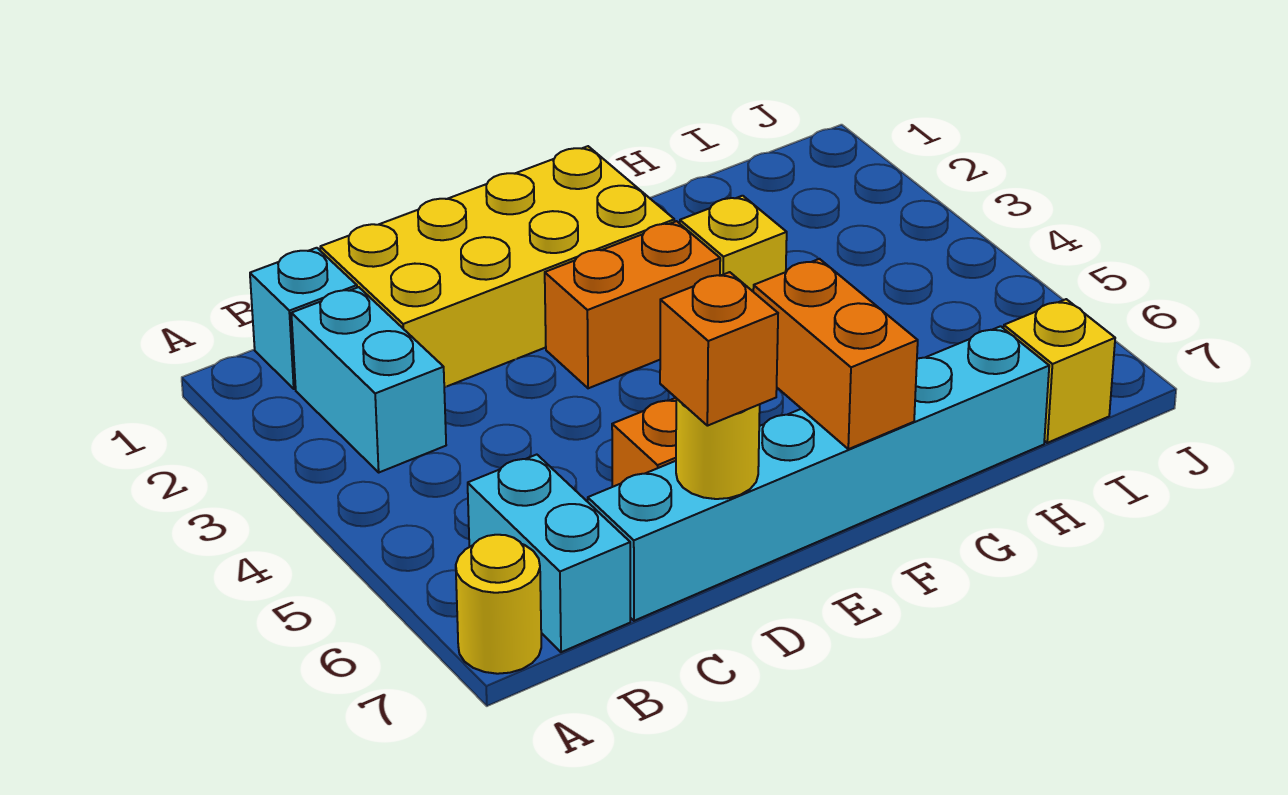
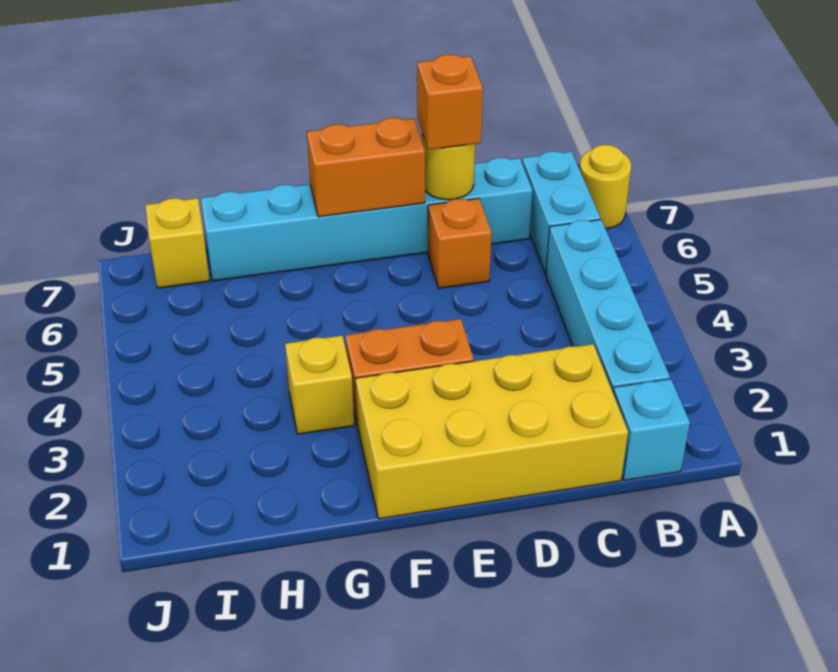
cyan 1x2 brick [291,287,446,472] -> cyan 1x4 brick [546,220,670,392]
orange 1x2 brick [753,259,918,449] -> orange 1x2 brick turned to [307,118,425,217]

